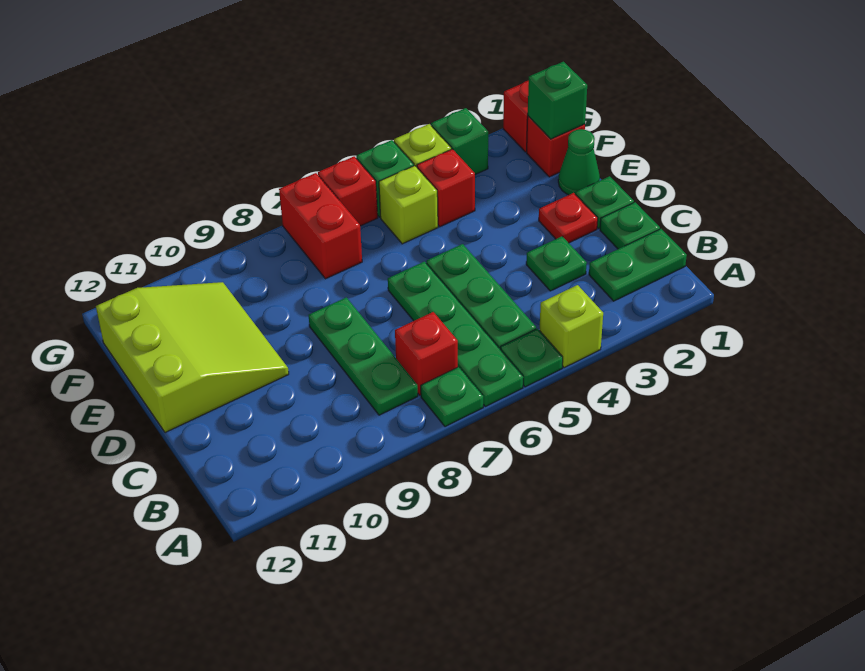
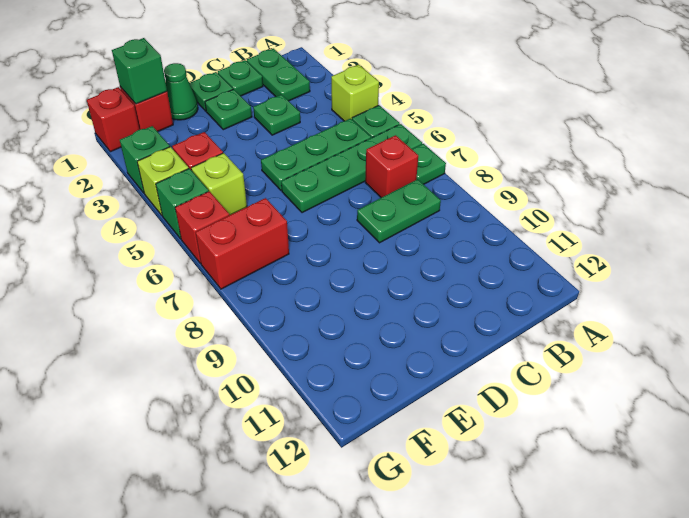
green 1x3 plate [309,297,418,415] -> green 1x2 plate [357,179,441,243]
red 1x1 plate [539,193,598,243] -> green 1x1 plate [205,89,252,130]
lime 3x3 slope [96,282,289,433] -> none

